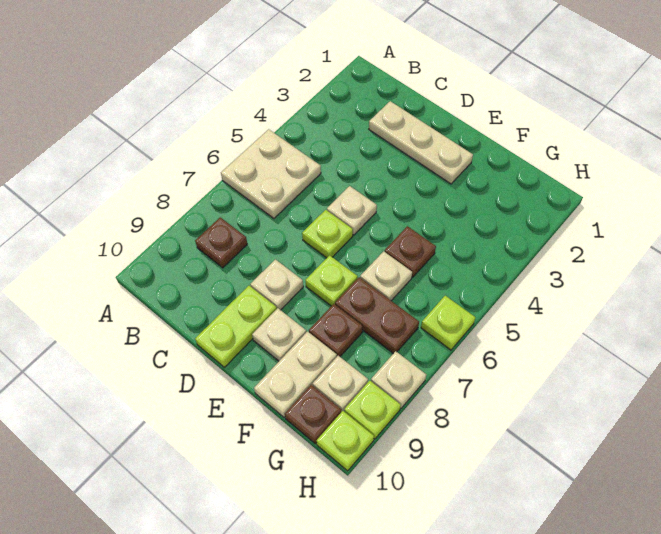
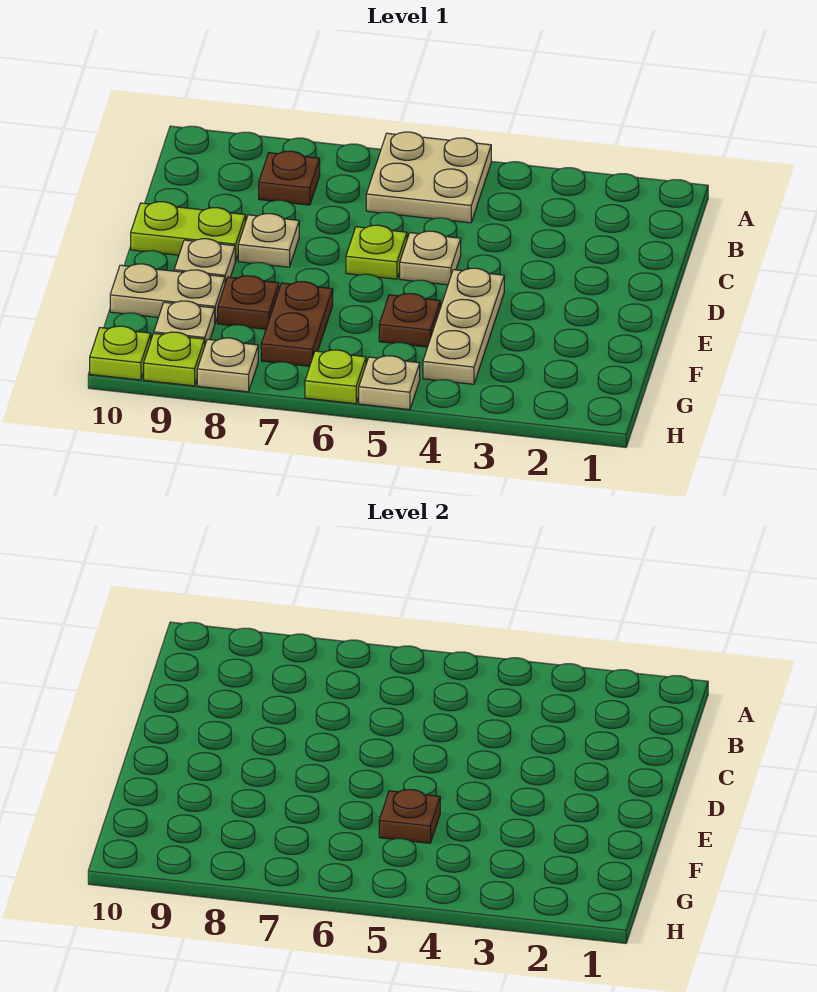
tan 1x3 plate [369,101,473,184] -> tan 1x3 plate moved to [423,268,504,384]
lime 1x1 plate [305,255,358,306] -> none
tan 1x1 plate [360,251,412,301] -> tan 1x1 plate moved to [359,356,420,410]
brown 1x1 plate [285,385,341,444] -> brown 1x1 plate moved to [379,790,440,843]

